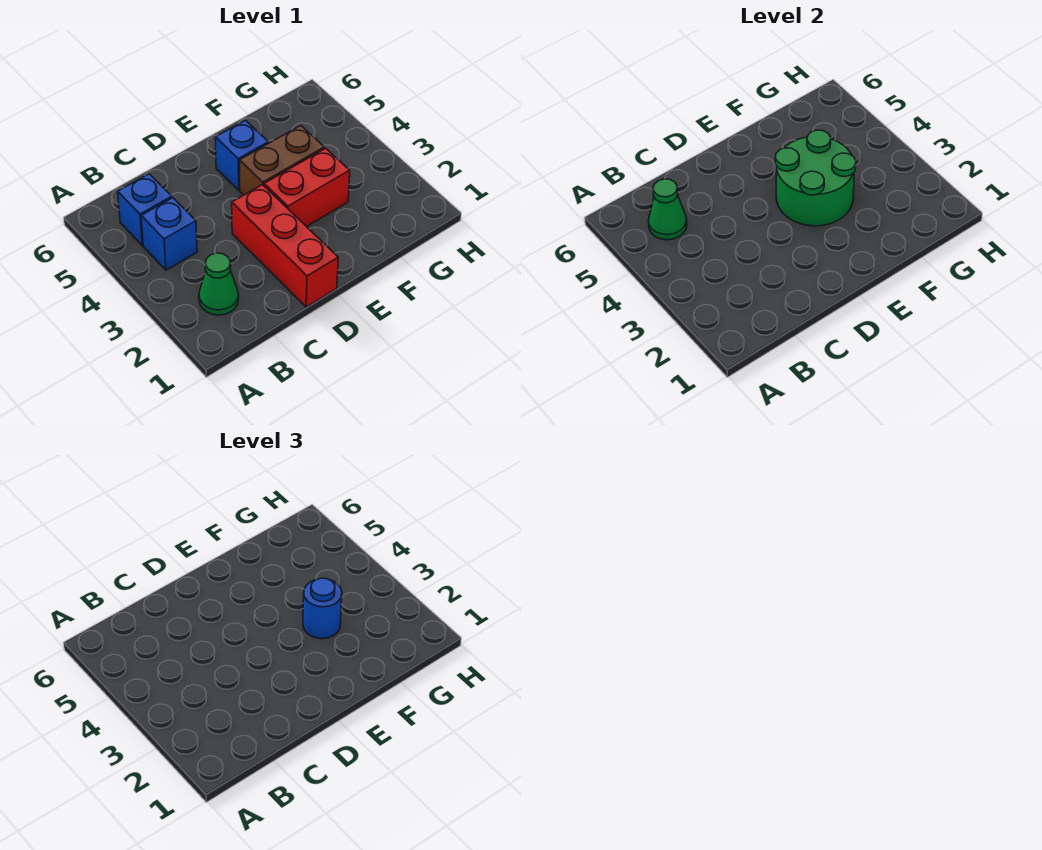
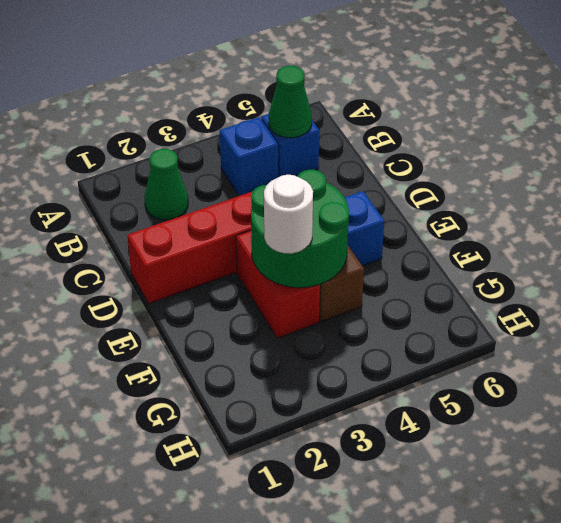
blue 1x1 round brick [303,578,342,639] -> white 1x1 round brick [264,175,313,254]

